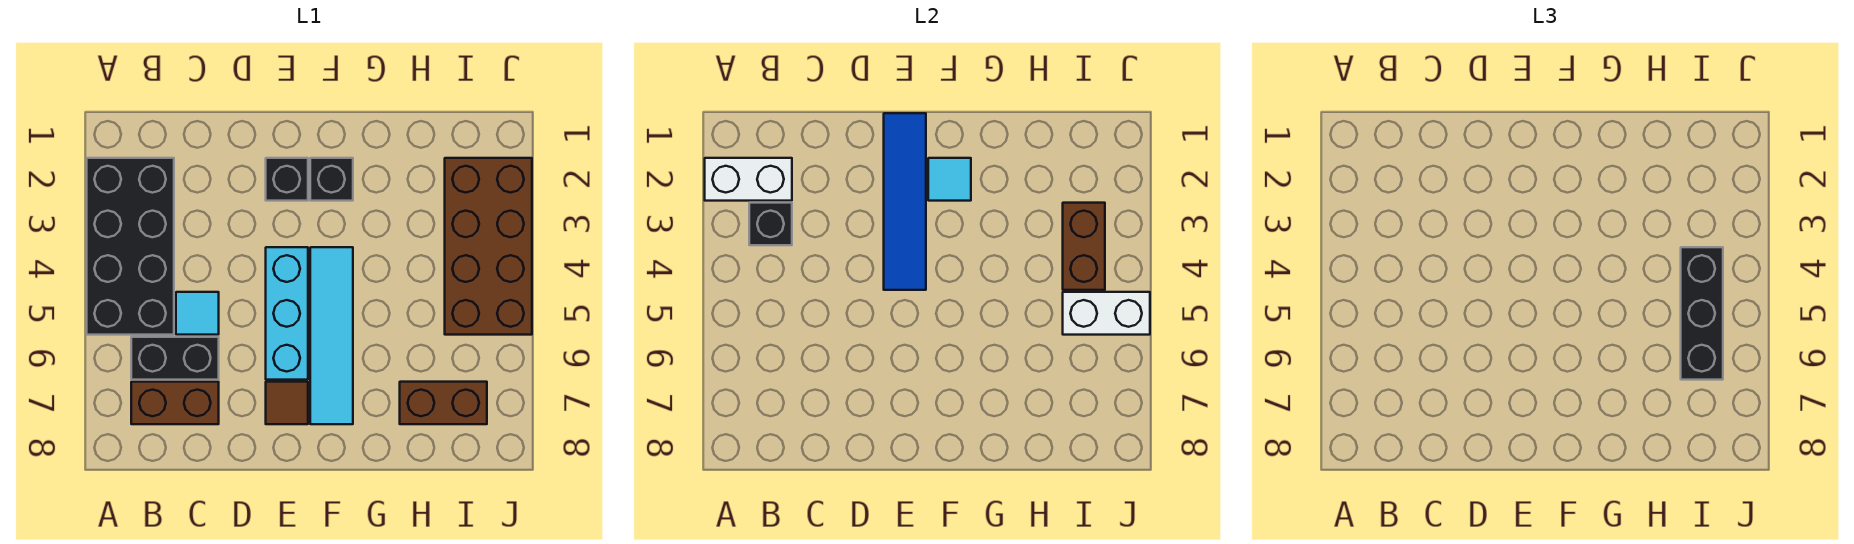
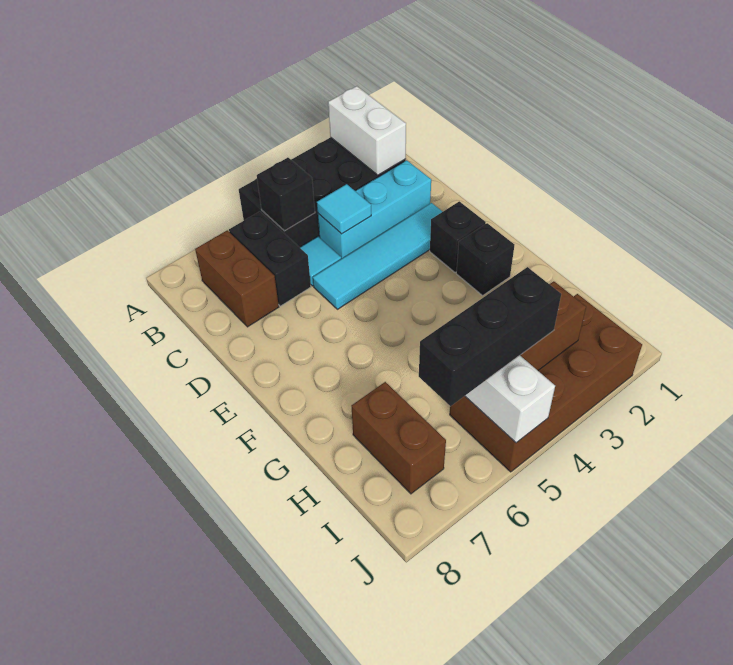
black 1x1 brick [749,203,792,245] -> black 1x1 brick moved to [257,158,315,231]
blue 1x4 tile [884,113,926,290] -> none
cyan 1x3 brick [266,247,308,380] -> cyan 1x3 brick moved to [318,160,431,259]
brown 1x1 tile [266,382,308,424] -> none
cyan 1x1 tile [928,158,971,201] -> cyan 1x1 tile moved to [317,184,371,234]
cyan 1x4 tile [310,247,353,424] -> cyan 1x4 tile moved to [313,203,443,309]

